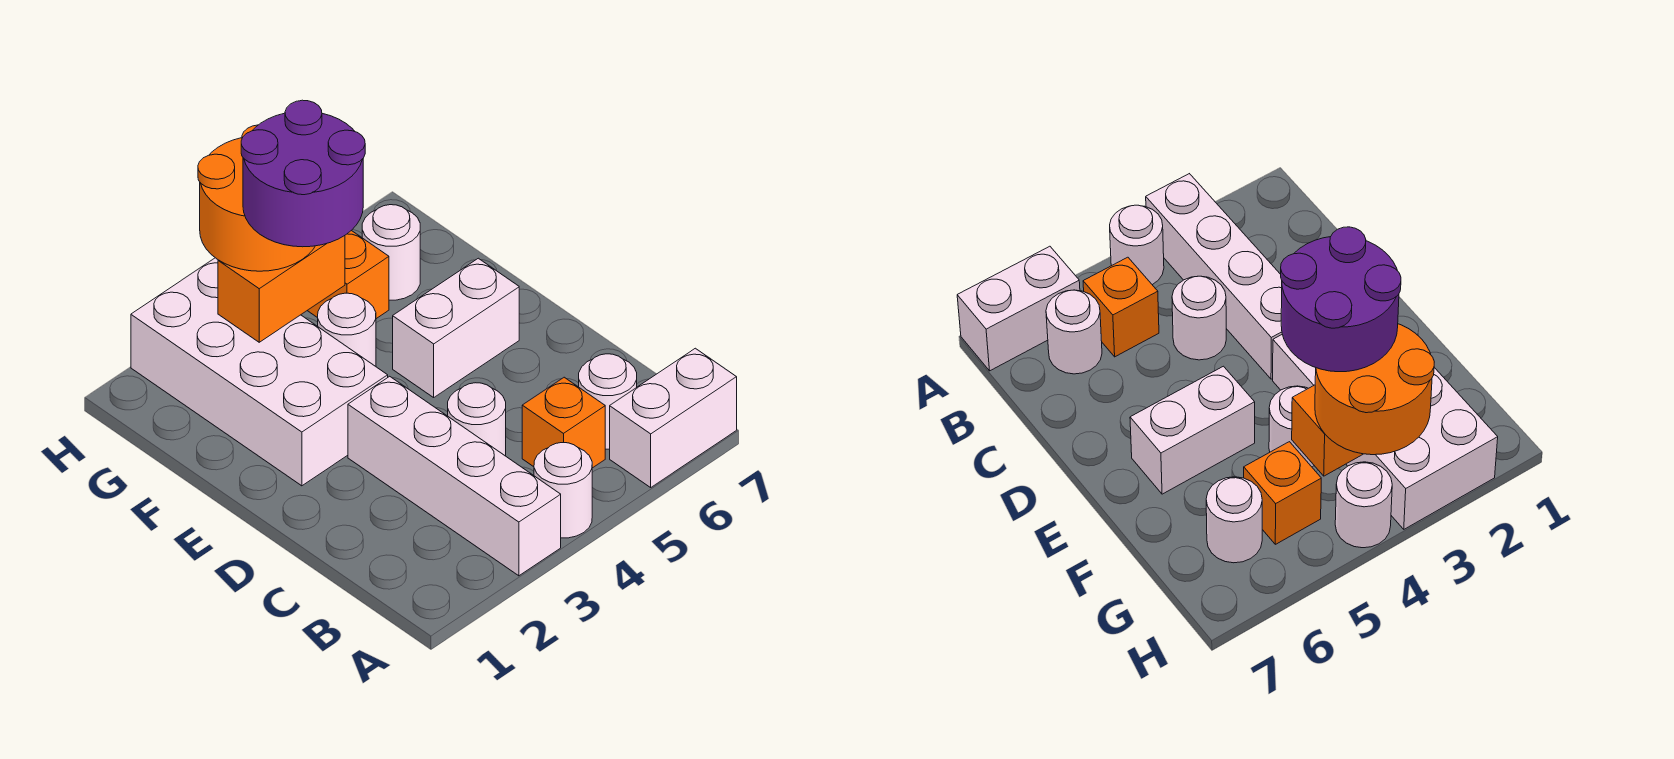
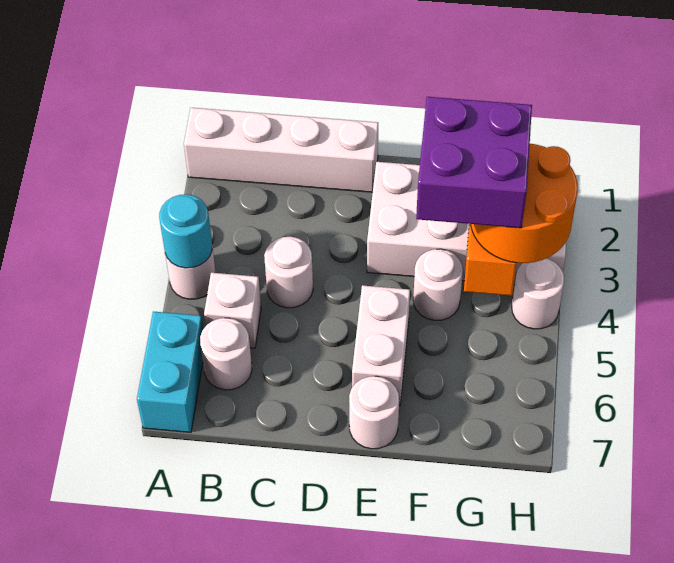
white 1x4 brick [348,376,561,576] -> white 1x4 brick moved to [184,108,378,192]
none -> cyan 1x1 round brick [159,194,212,268]
white 1x2 brick [610,348,737,487] -> cyan 1x2 brick [137,312,203,432]
orange 1x1 brick [522,377,605,468] -> white 1x1 brick [204,273,261,348]
purple 2x2 round brick [241,100,365,247] -> purple 2x2 brick [416,97,532,228]
orange 1x1 brick [307,231,389,319] -> none
white 1x1 round brick [362,205,420,300] -> white 1x1 round brick moved to [349,376,399,449]

